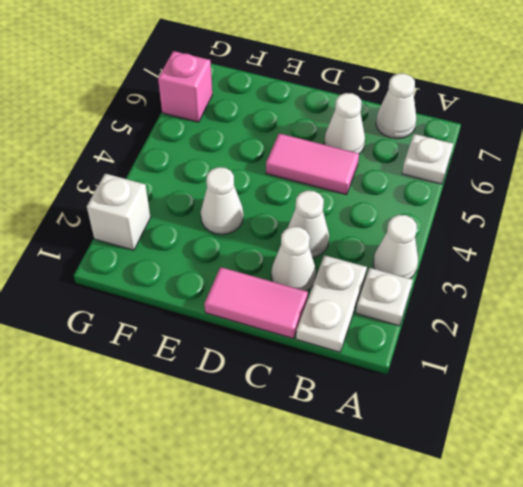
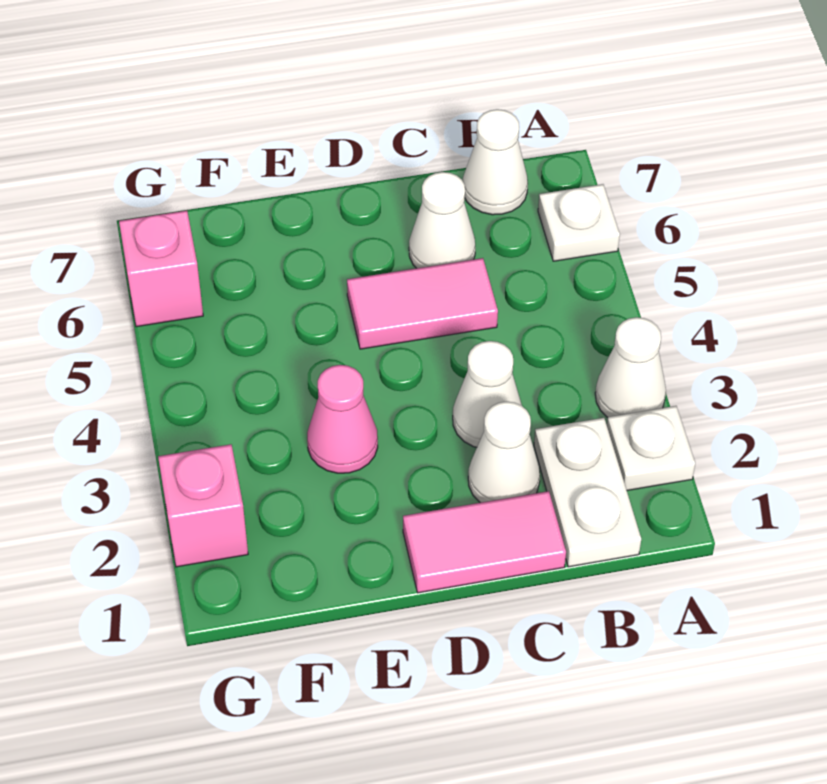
white 1x1 cone [201,167,243,234] -> pink 1x1 cone [307,365,378,473]
white 1x1 brick [87,174,151,250] -> pink 1x1 brick [158,444,248,567]

